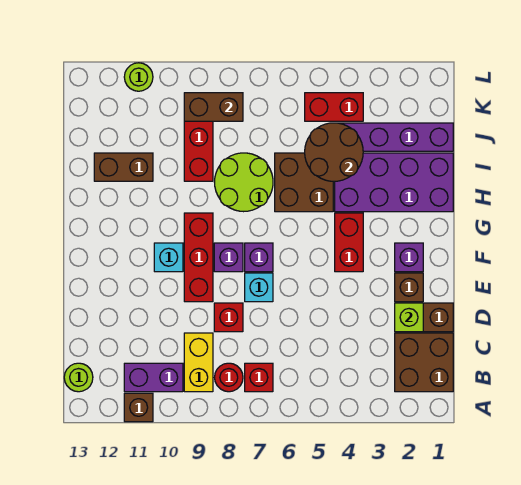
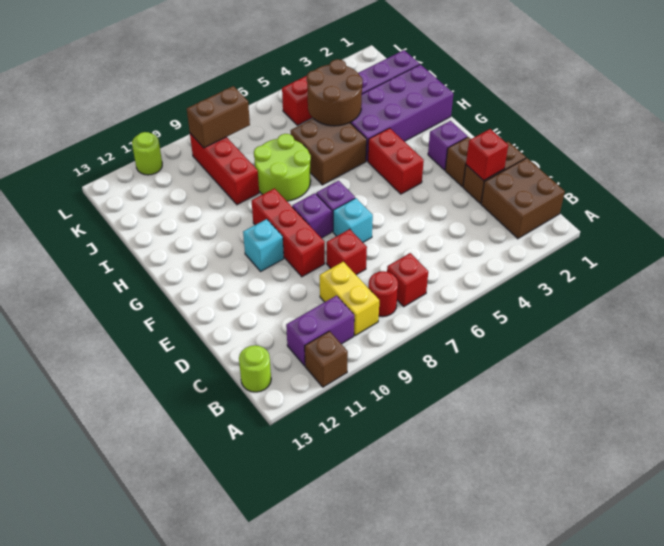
lime 1x1 brick [395,303,423,332] -> red 1x1 brick [466,129,508,181]
brown 1x2 brick [94,153,153,181] -> none

